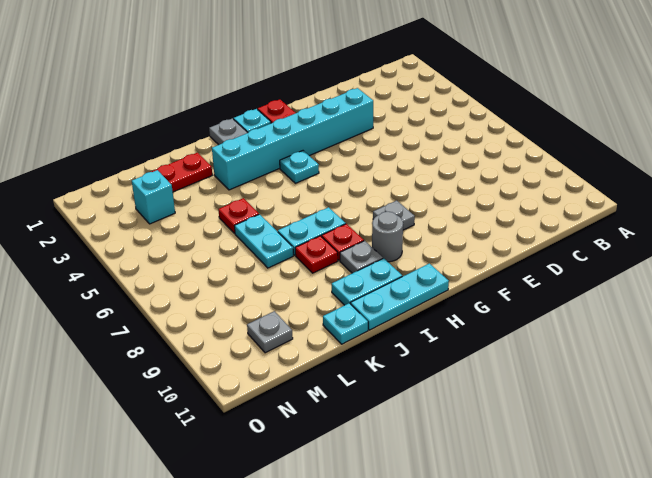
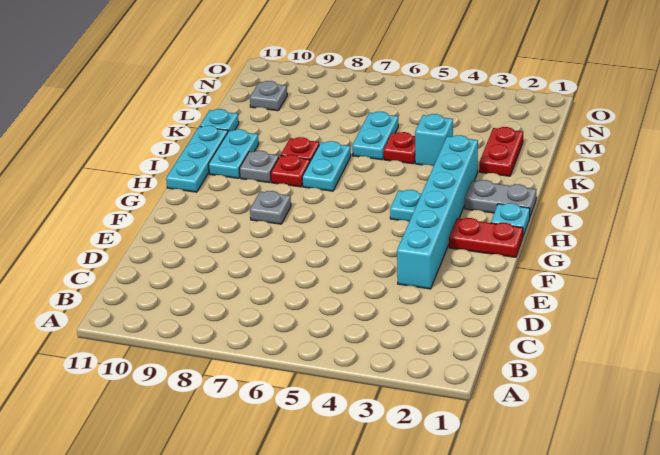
grey 1x1 round brick [372,212,403,262] -> none
cyan 1x2 plate [235,214,293,268] -> cyan 1x2 plate turned to [352,112,398,160]
cyan 1x1 brick [132,170,175,224] -> cyan 1x1 brick moved to [415,114,453,166]

